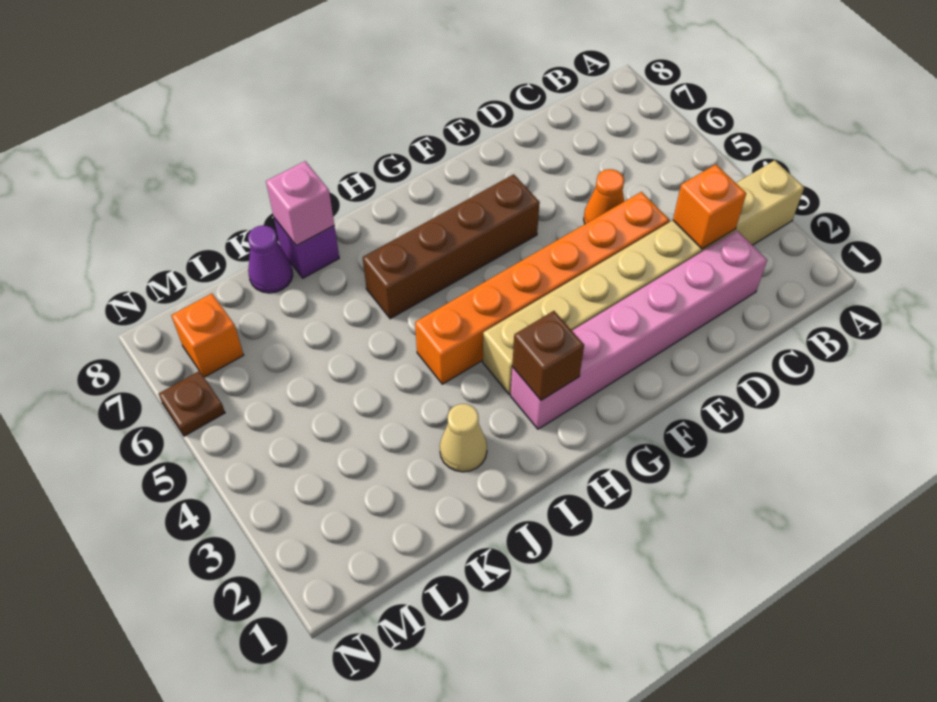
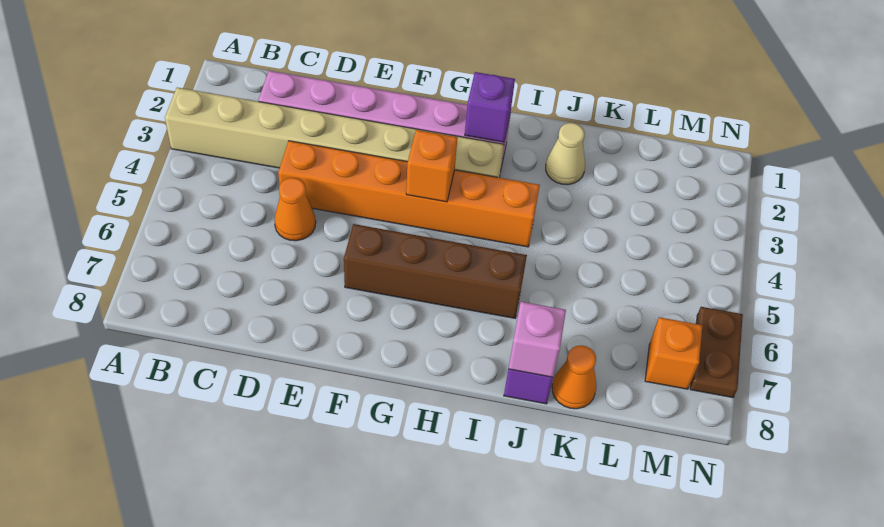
orange 1x1 brick [673,164,746,249] -> orange 1x1 brick moved to [406,130,457,202]
brown 1x1 brick [512,311,584,400] -> purple 1x1 brick [465,72,515,142]
purple 1x1 cone [248,225,293,293] -> orange 1x1 cone [552,345,596,409]
brown 1x1 plate [159,371,225,436] -> brown 1x2 plate [690,307,743,398]

